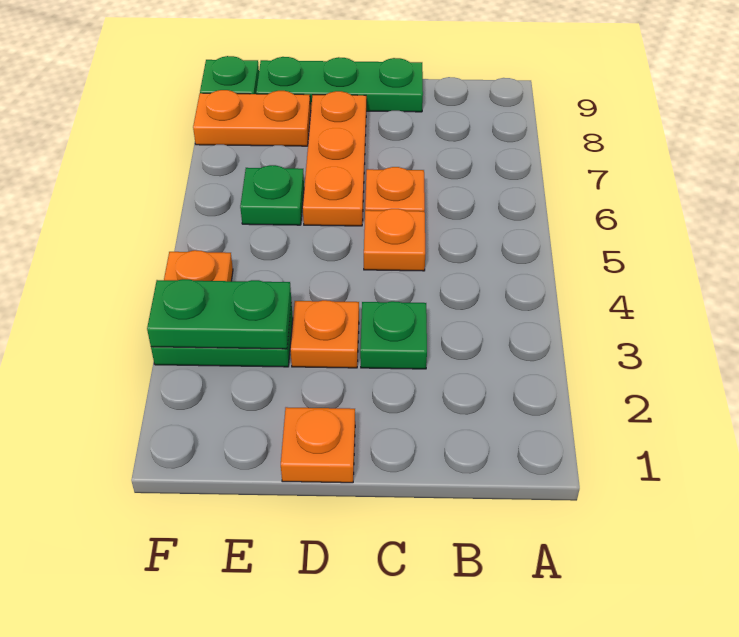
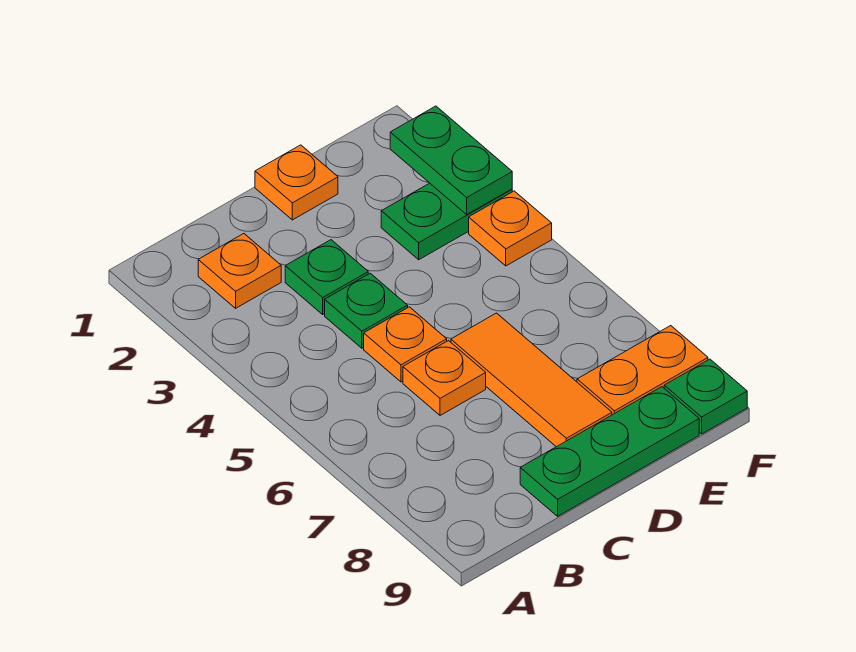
orange 1x1 plate [291,300,359,368] -> orange 1x1 plate moved to [198,234,281,308]
orange 1x3 plate [303,91,366,226] -> orange 1x3 tile [451,313,612,447]
green 1x2 plate [147,279,291,349] -> green 1x2 plate turned to [390,106,512,214]
green 1x1 plate [240,165,304,225] -> green 1x1 plate moved to [325,273,408,348]

